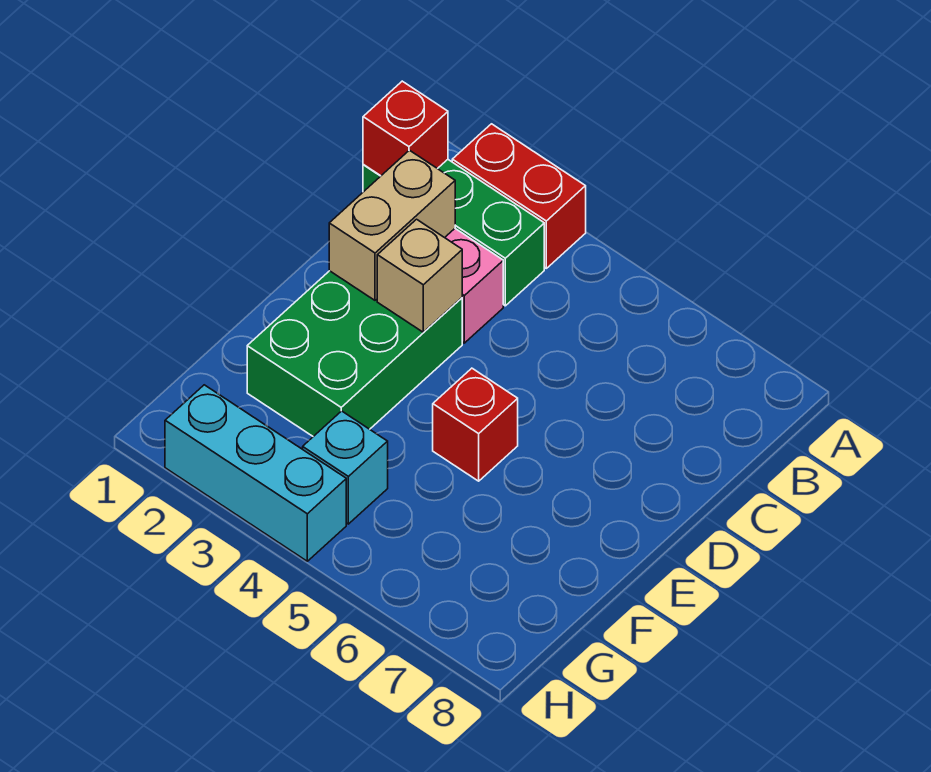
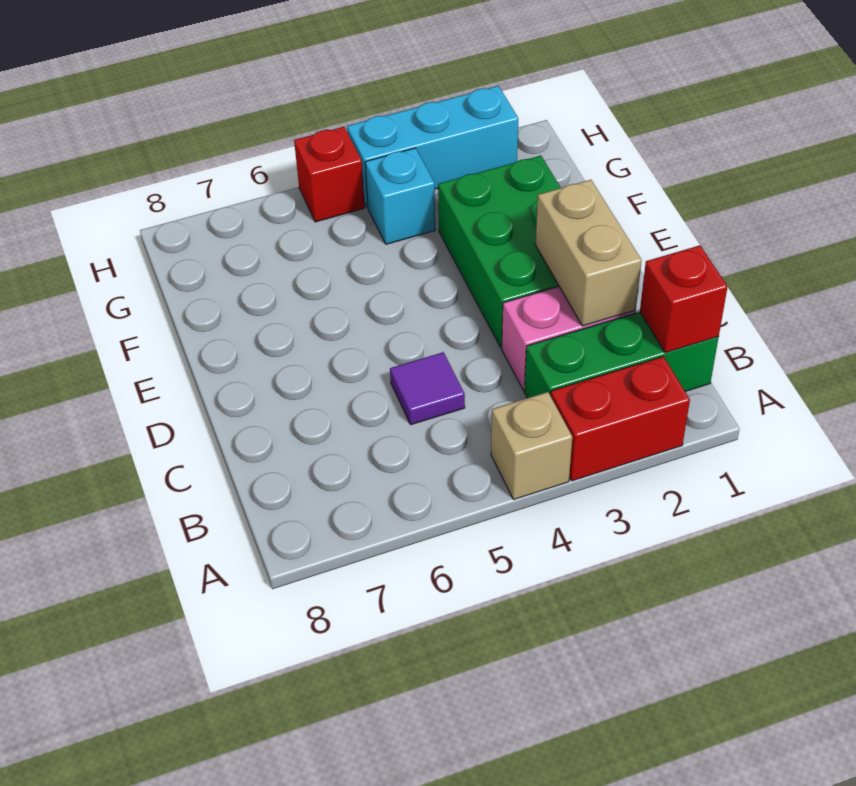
none -> purple 1x1 tile [390,352,465,425]
tan 1x1 brick [377,219,462,332] -> tan 1x1 brick moved to [491,392,572,500]
red 1x1 brick [433,368,518,481] -> red 1x1 brick moved to [294,127,365,222]

